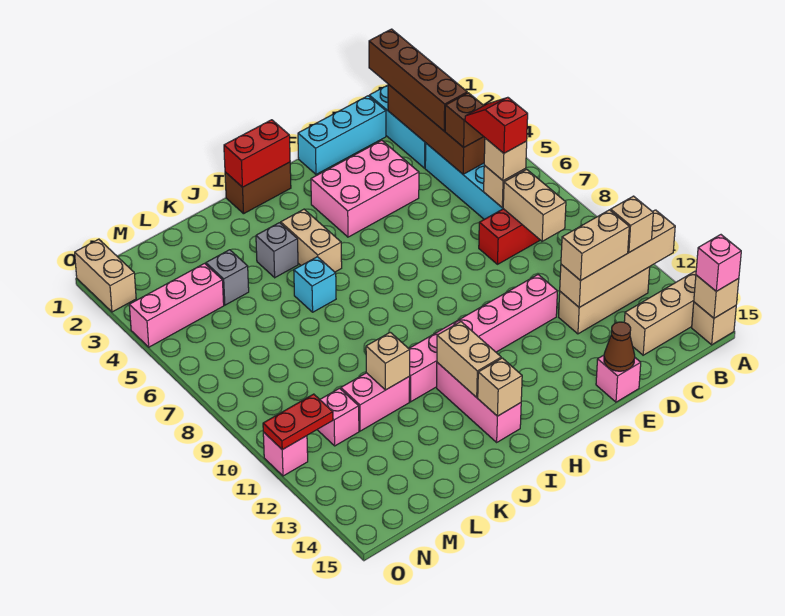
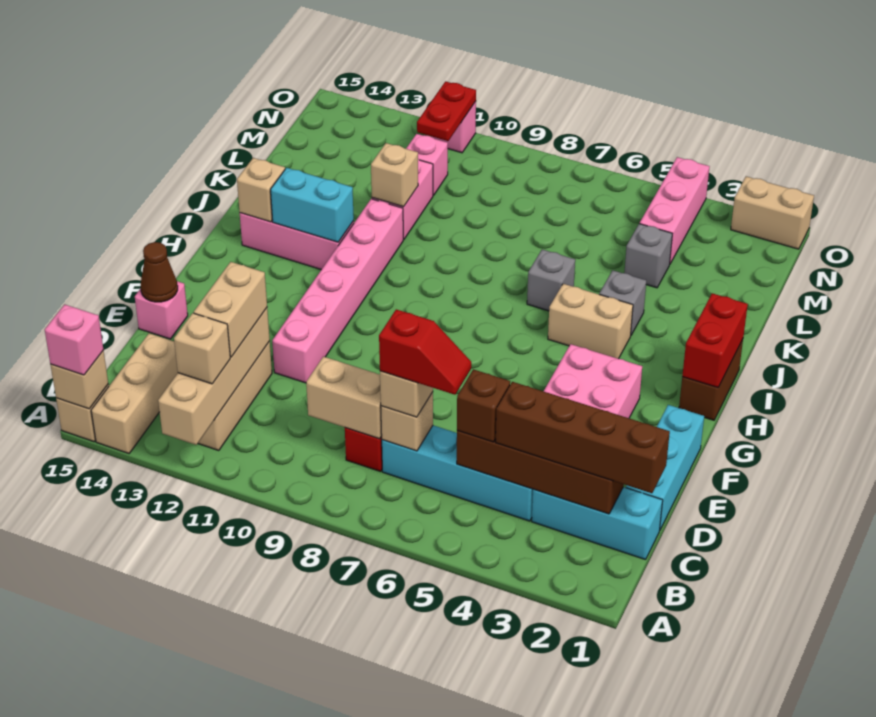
tan 1x2 brick [437,322,501,397] -> cyan 1x2 brick [270,168,354,242]
cyan 1x1 brick [294,257,336,312] -> grey 1x1 brick [527,250,575,311]

